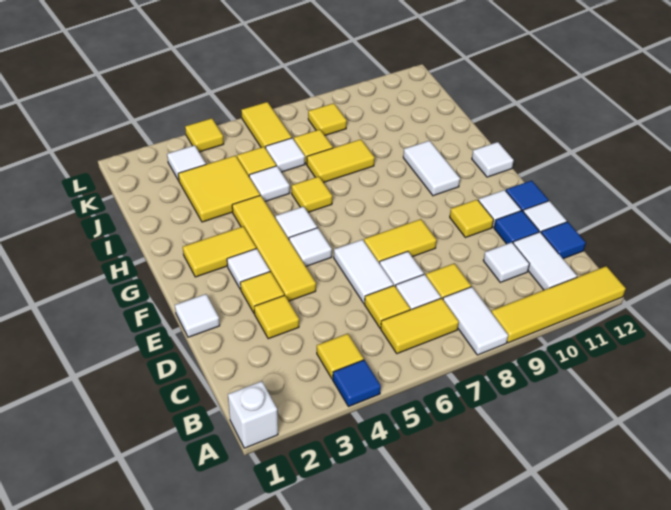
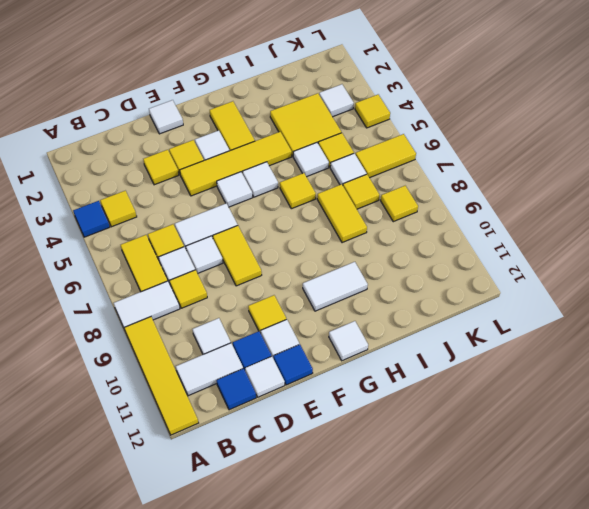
white 1x1 brick [228,381,278,448] -> none

